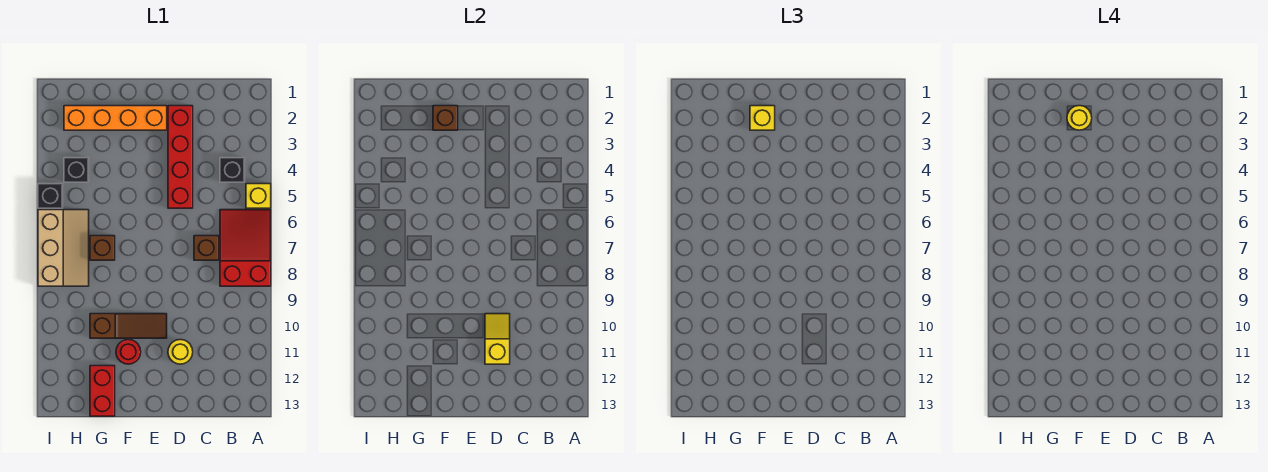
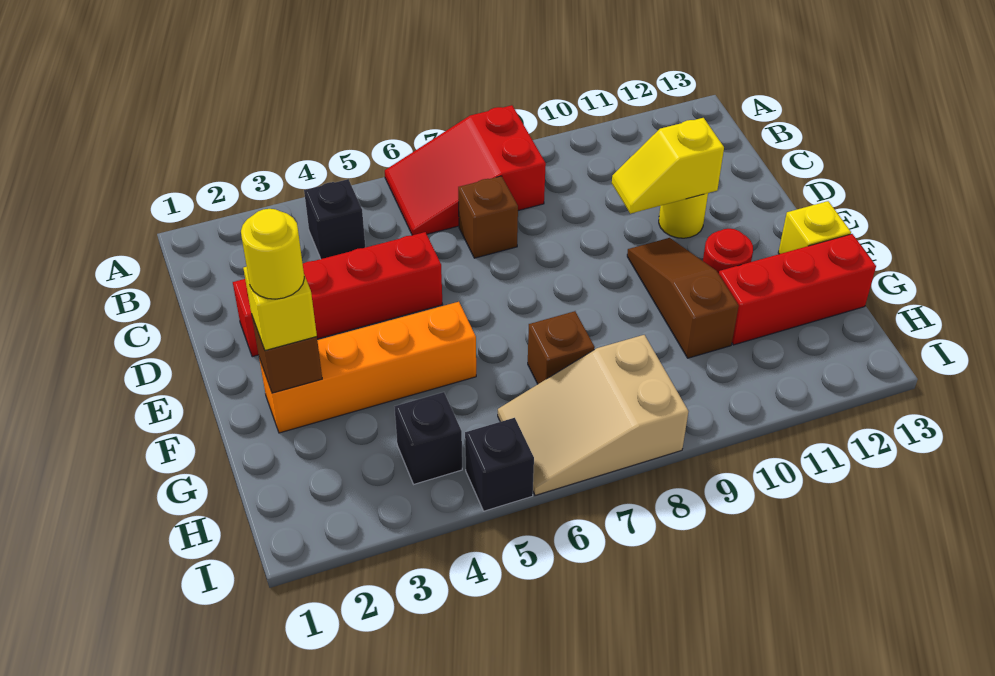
yellow 1x1 brick [246,184,271,208] -> yellow 1x1 brick moved to [778,201,851,254]
orange 1x4 brick [64,106,167,130] -> orange 1x4 brick turned to [259,302,476,433]
red 1x2 brick [90,366,115,416] -> red 1x3 brick [719,234,876,345]
tan 2x3 slope [38,210,89,286] -> tan 2x3 slope turned to [498,335,688,495]

